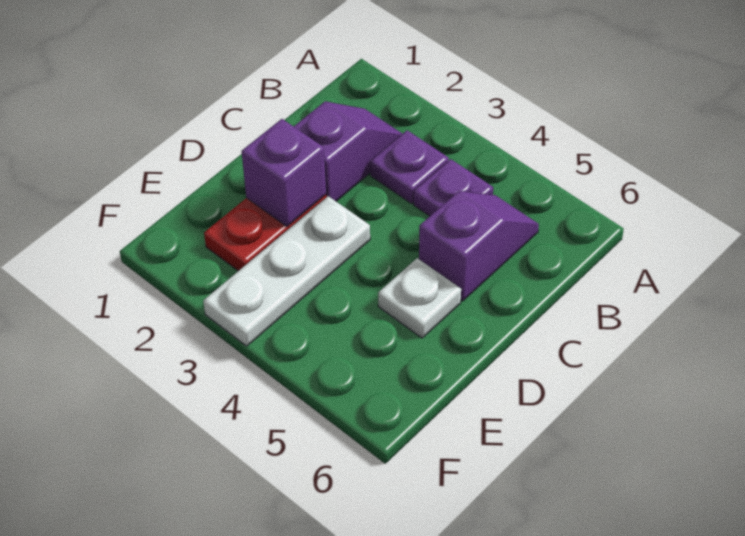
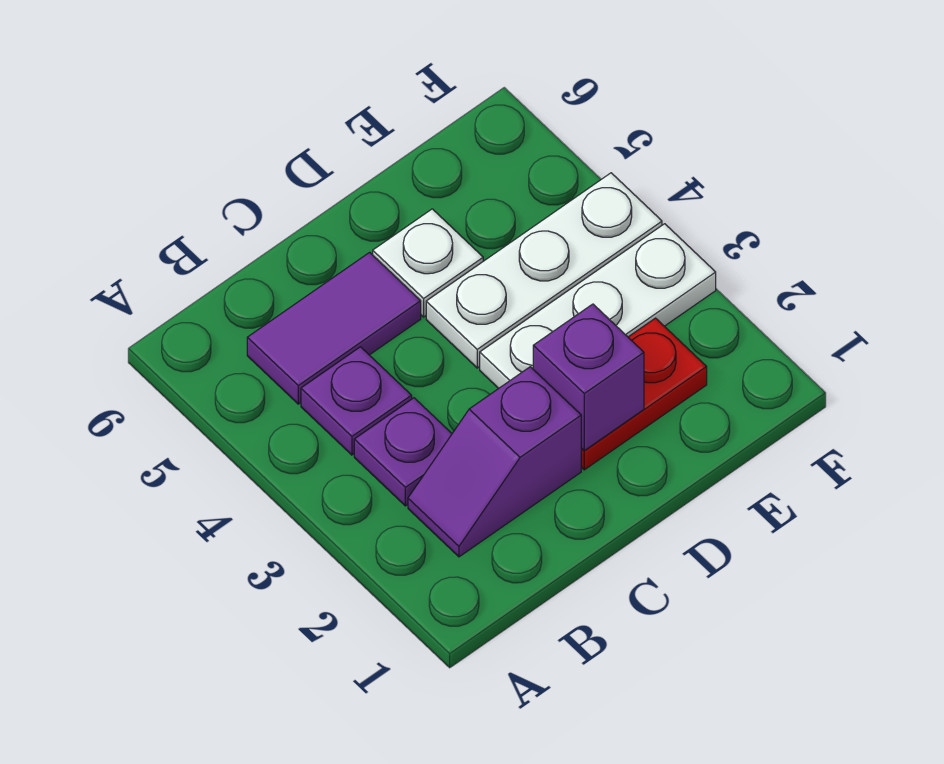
purple 1x2 slope [419,191,539,301] -> purple 1x2 tile [247,252,421,404]
none -> white 1x3 plate [426,173,662,368]

